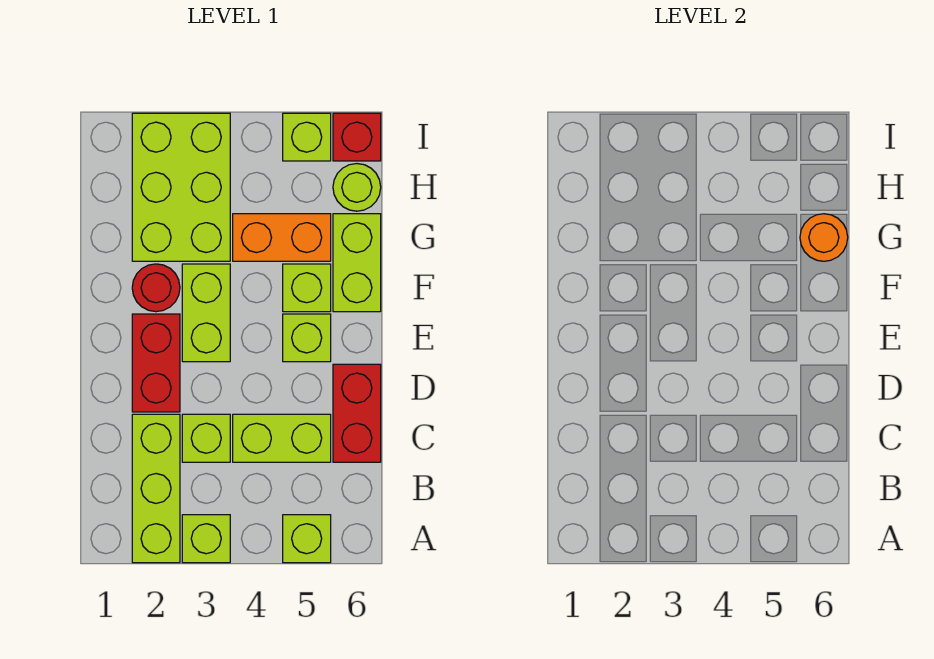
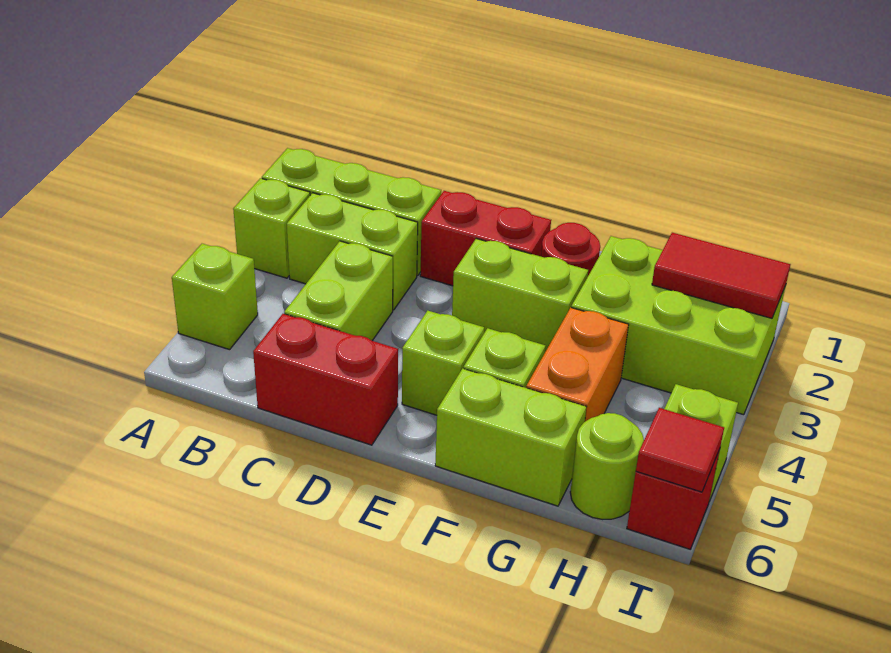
lime 1x1 brick [182,414,230,462] -> lime 1x2 brick [287,193,418,310]
orange 1x1 round brick [800,214,848,261] -> none
none -> red 1x2 tile [652,233,791,318]
none -> red 1x1 tile [636,408,724,492]

